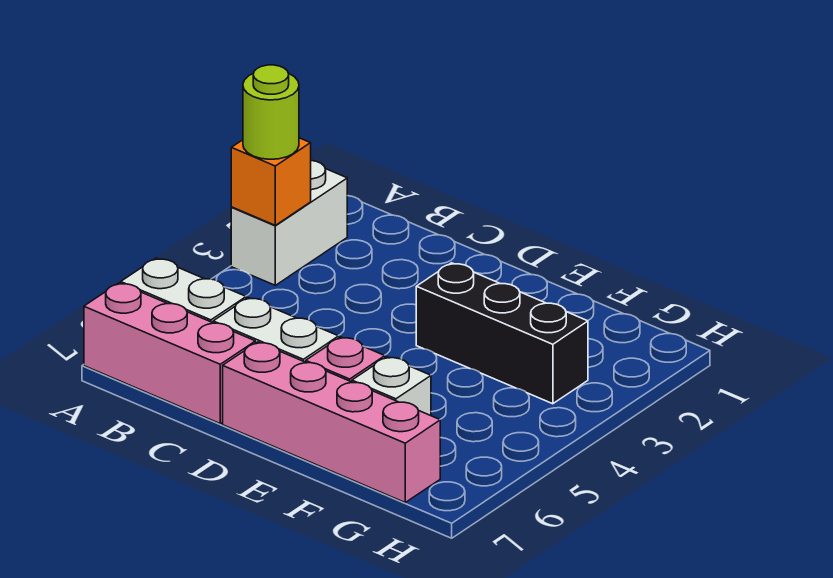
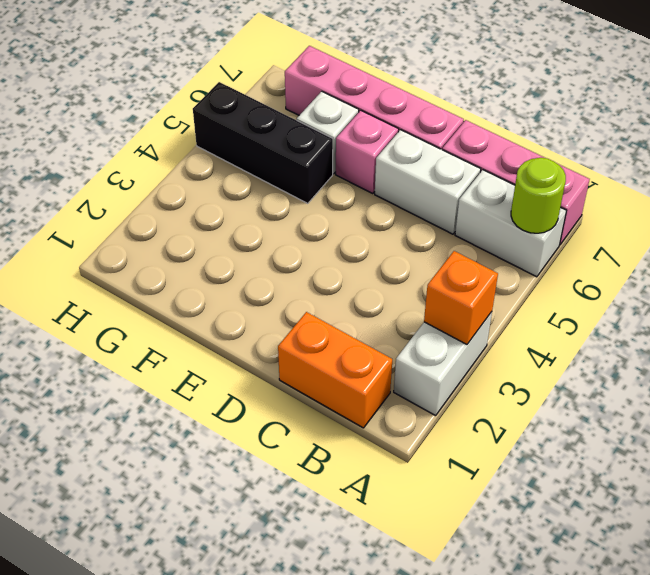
lime 1x1 round brick [243,65,299,159] -> lime 1x1 round brick moved to [511,158,566,233]
none -> orange 1x2 brick [278,312,392,428]
black 1x3 brick [416,263,588,404] -> black 1x3 brick moved to [193,82,333,203]

